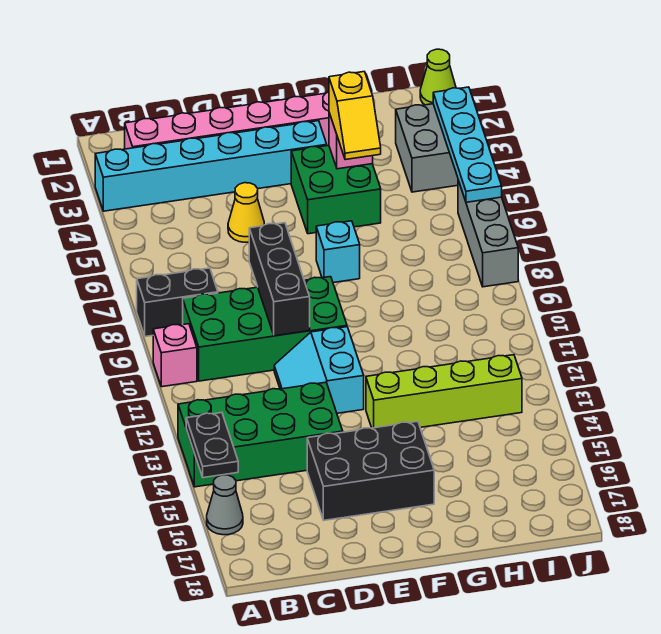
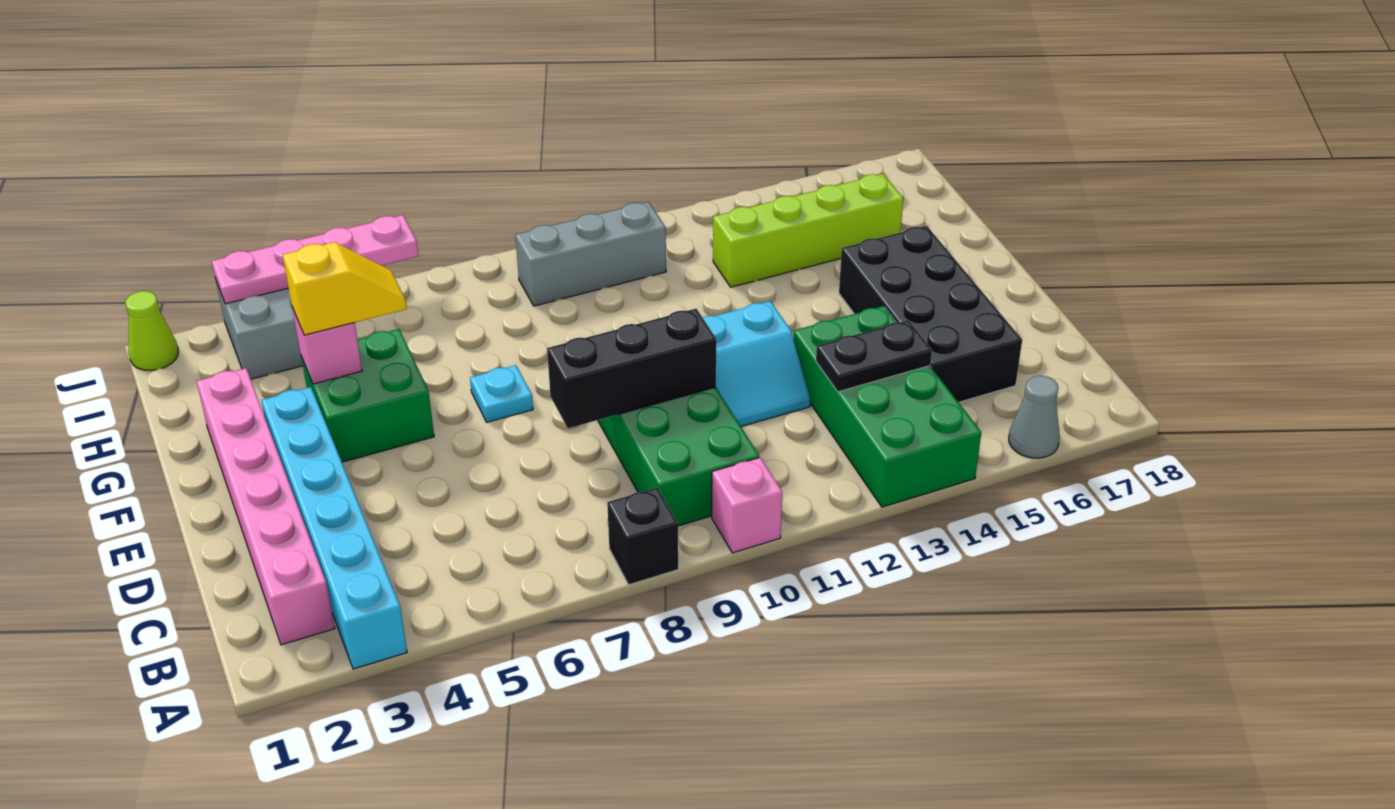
black 1x2 brick [137,268,218,337] -> black 1x1 brick [607,488,678,585]
black 1x2 plate [186,413,238,478] -> black 1x2 plate moved to [816,320,932,392]
yellow 1x1 cone [228,183,264,242] -> none
black 2x3 brick [307,421,434,520] -> black 2x4 brick [839,226,1022,402]
cyan 1x1 brick [316,221,360,283] -> cyan 1x1 plate [470,365,533,422]
lime 1x4 brick [366,355,522,428] -> lime 1x4 brick turned to [713,174,903,287]
cyan 1x4 plate [433,87,502,202] -> pink 1x4 plate [212,215,418,304]
grey 1x3 brick [458,180,518,287] -> grey 1x3 brick moved to [515,202,666,306]

